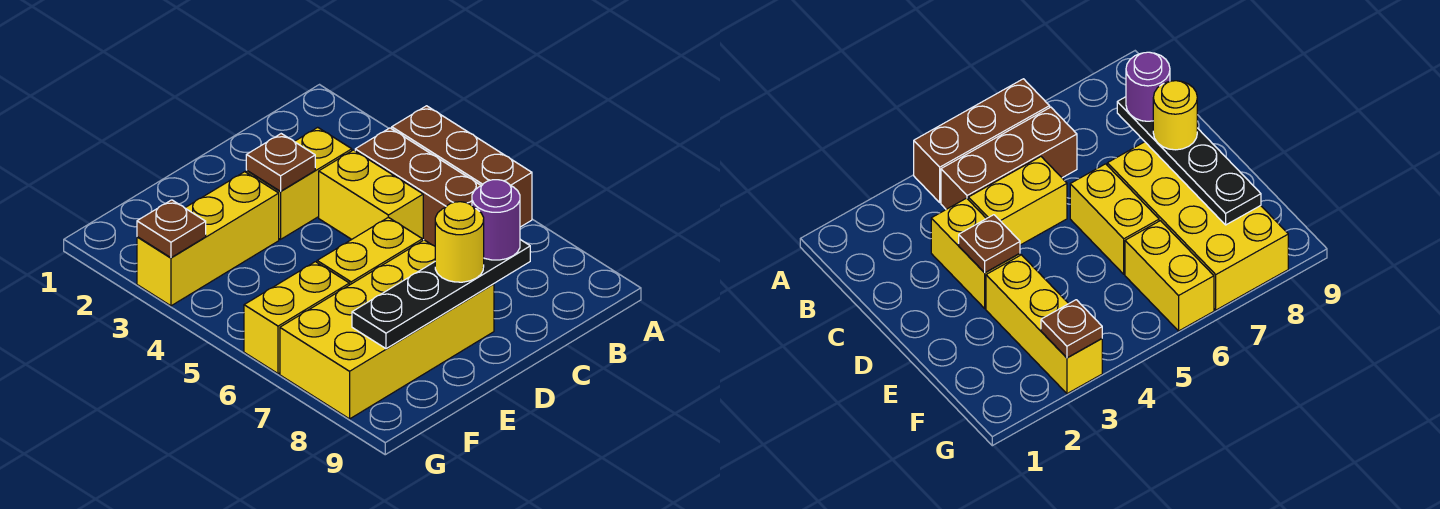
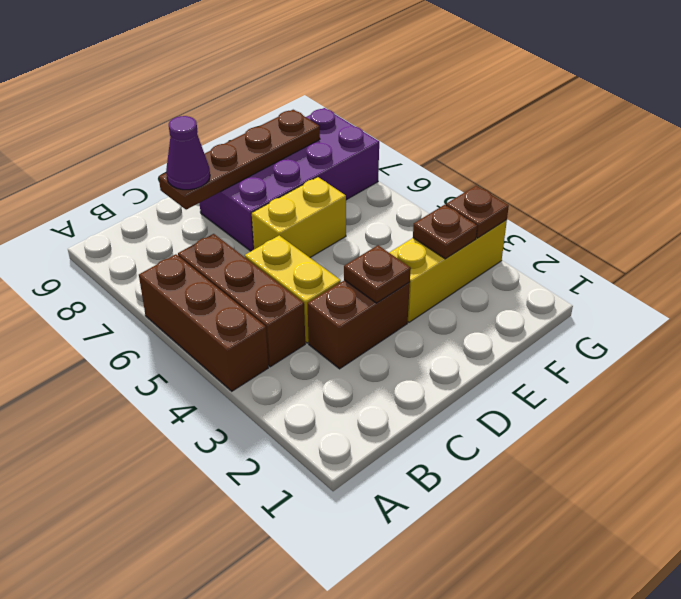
yellow 1x2 brick [246,127,352,239] -> brown 1x2 brick [308,280,410,369]
black 1x4 plate [352,240,530,349] -> brown 1x4 plate [159,110,320,210]
purple 1x1 round brick [472,180,520,260] -> purple 1x1 cone [166,116,210,190]
yellow 2x4 brick [280,240,494,419] -> purple 2x4 brick [200,108,379,251]
yellow 1x1 round brick [435,202,484,282] -> none
none -> brown 1x1 plate [413,205,477,259]
yellow 1x2 brick [244,262,349,374] -> none

